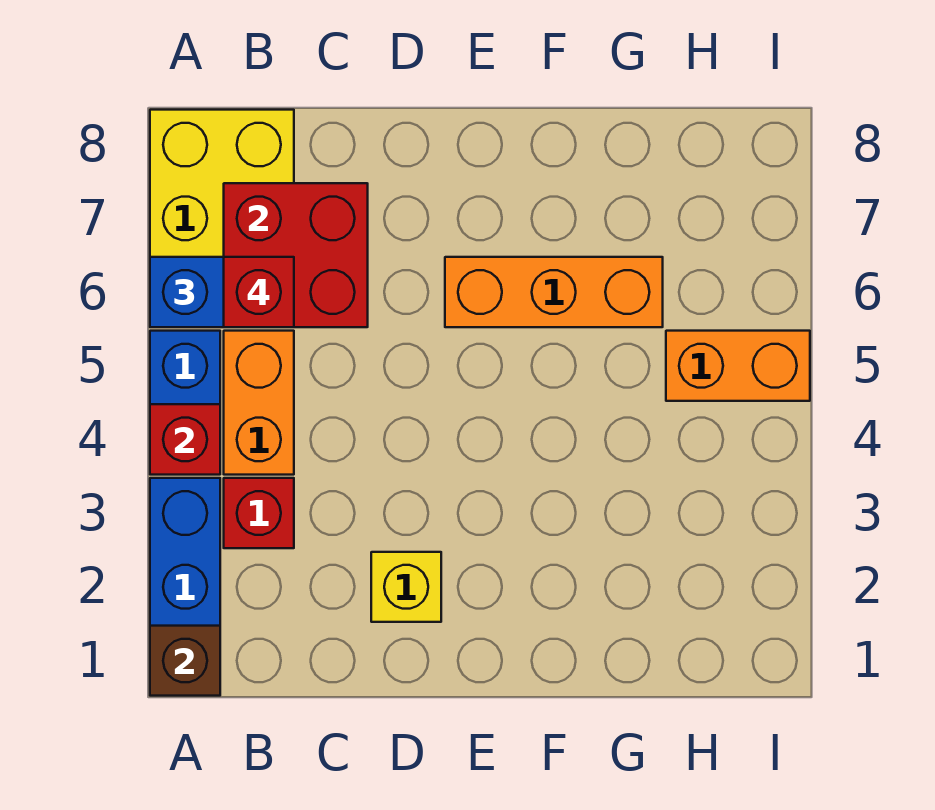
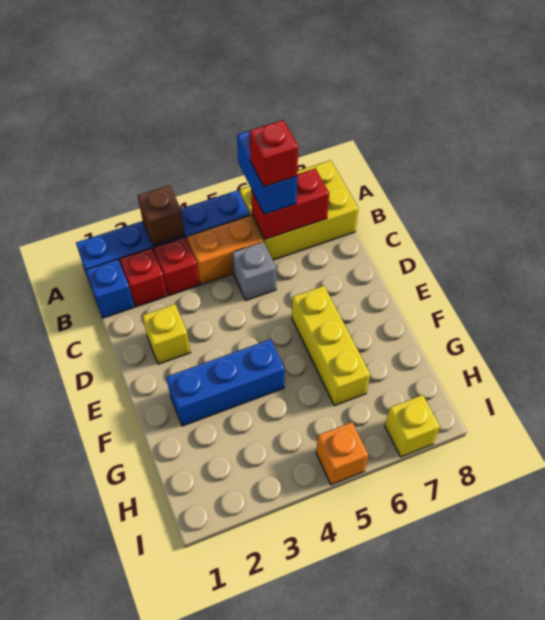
brown 1x1 brick [150,626,220,696] -> brown 1x1 brick moved to [137,185,185,246]
red 1x1 brick [150,404,220,475] -> red 1x1 brick moved to [120,248,167,307]
none -> blue 1x1 brick [86,259,134,318]
red 2x2 brick [224,183,368,327] -> red 1x2 brick [251,168,329,240]
none -> grey 1x1 brick [232,242,276,300]
orange 1x3 brick [445,257,663,327] -> yellow 1x3 brick [292,286,370,406]
none -> blue 1x3 brick [166,339,285,426]
orange 1x2 brick [666,331,810,401] -> orange 1x1 brick [316,422,368,485]
none -> yellow 1x1 brick [385,395,440,457]

